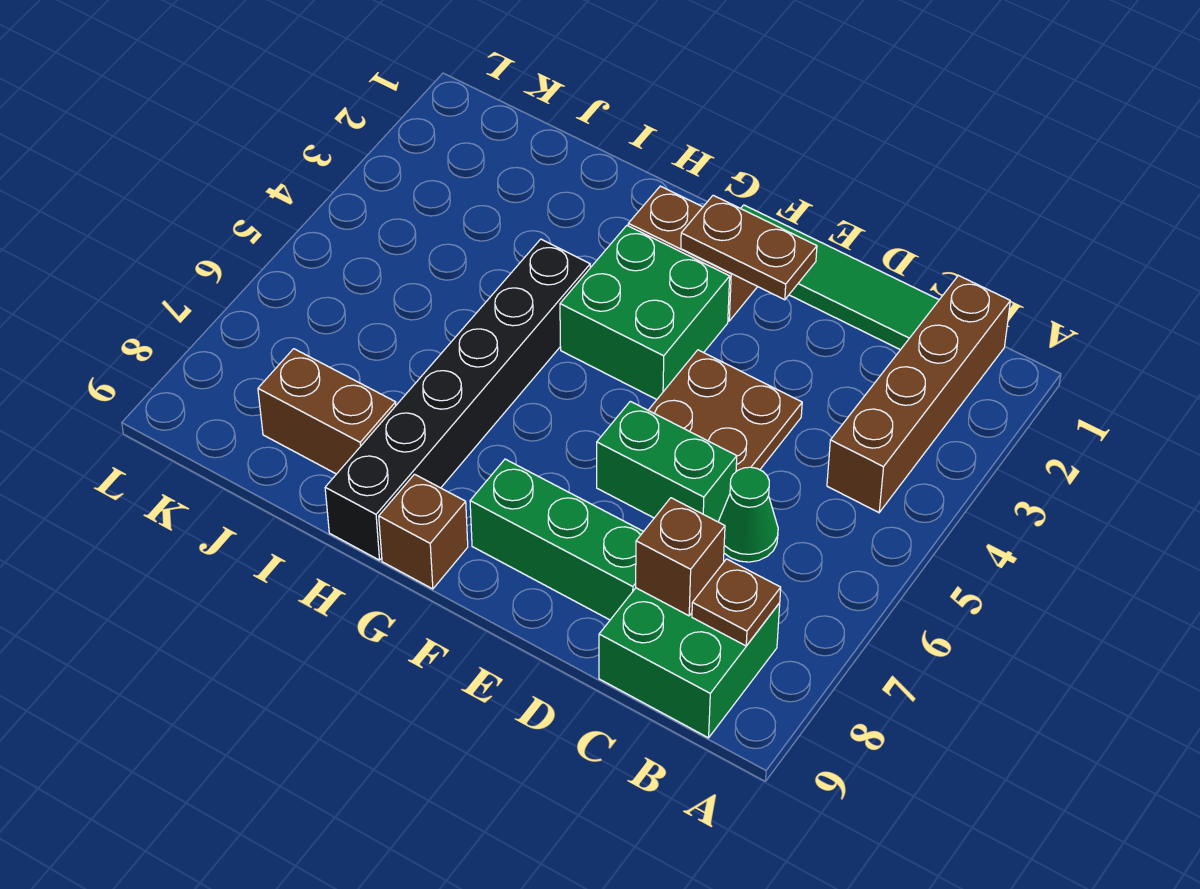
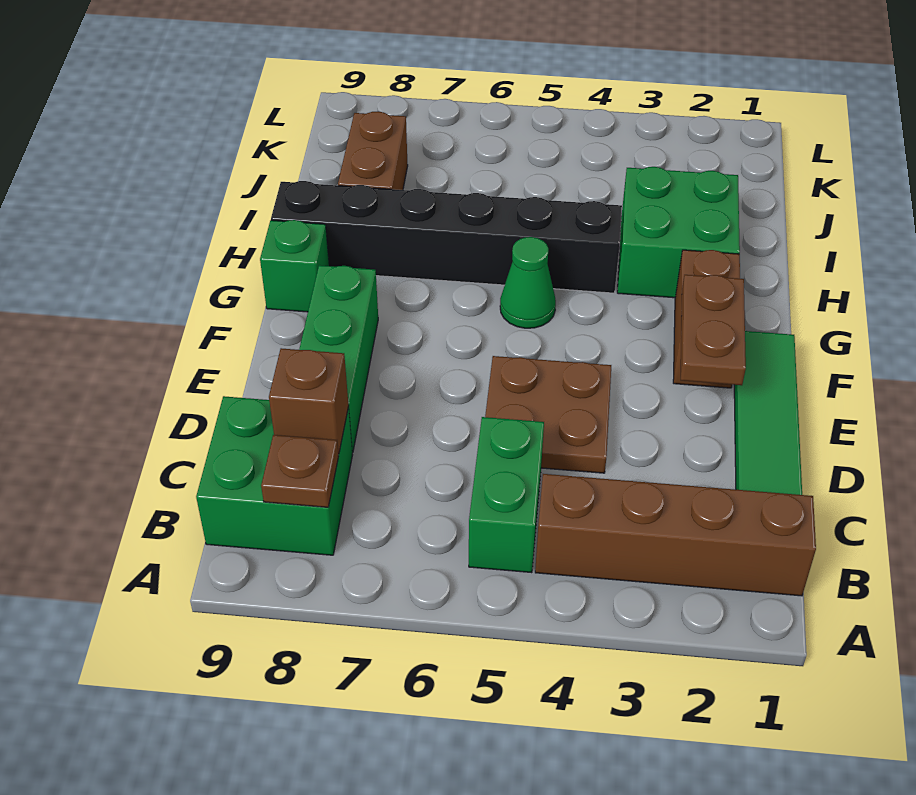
green 1x1 cone [718,467,778,562] -> green 1x1 cone moved to [500,237,556,328]
green 1x2 brick [597,401,737,522] -> green 1x2 brick moved to [469,417,544,573]
green 2x2 brick [560,226,730,399] -> green 2x2 brick moved to [617,167,740,298]
brown 1x1 brick [379,474,468,589] -> green 1x1 brick [260,220,329,312]

